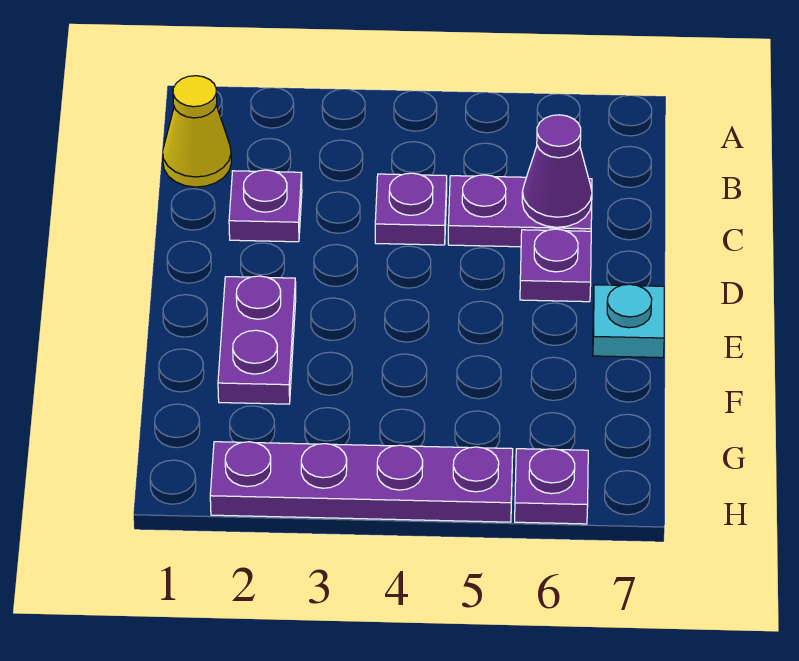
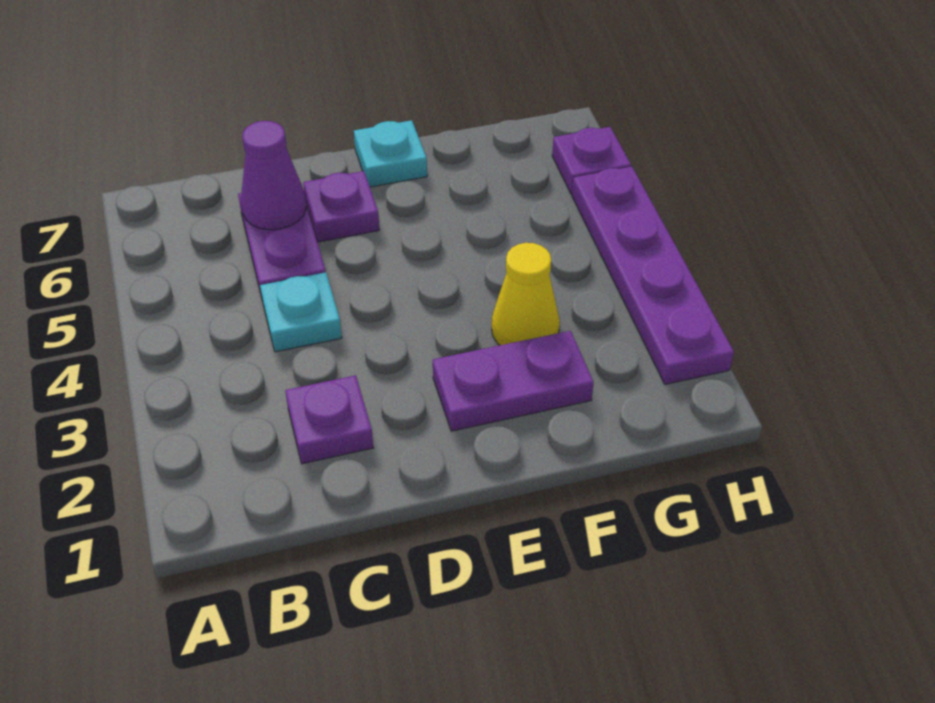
yellow 1x1 cone [163,76,231,187] -> yellow 1x1 cone moved to [492,243,560,345]
purple 1x1 plate [375,173,447,245] -> cyan 1x1 plate [260,272,342,352]

